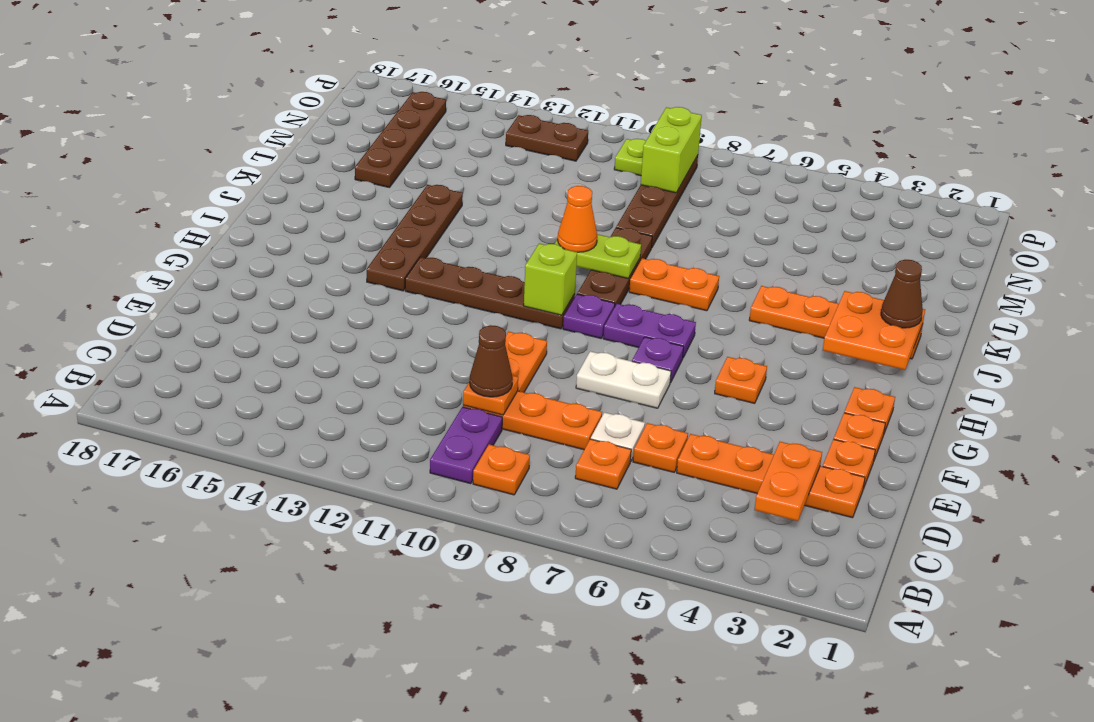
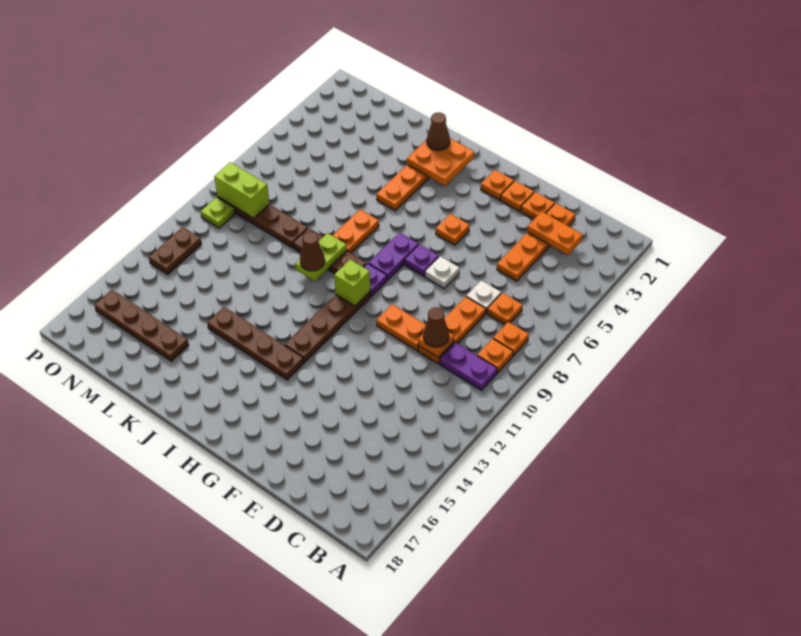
orange 1x1 plate [633,423,688,472] -> orange 1x1 plate moved to [493,322,529,356]
white 1x2 plate [576,351,671,408] -> white 1x1 plate [425,256,459,289]
orange 1x1 cone [558,186,597,252] -> brown 1x1 cone [300,232,325,271]

